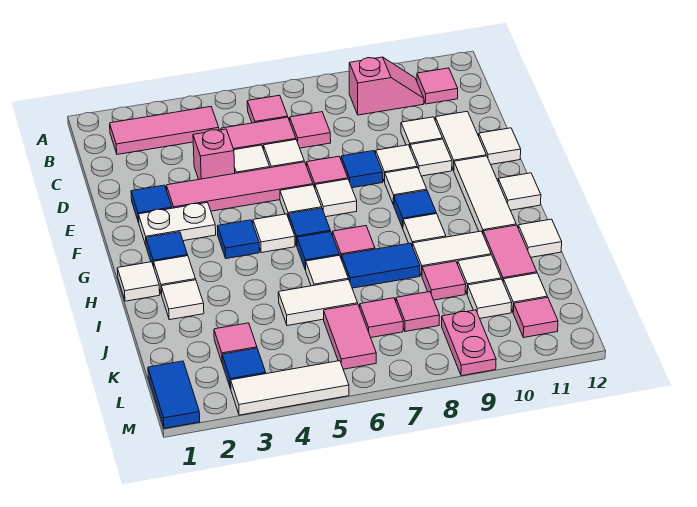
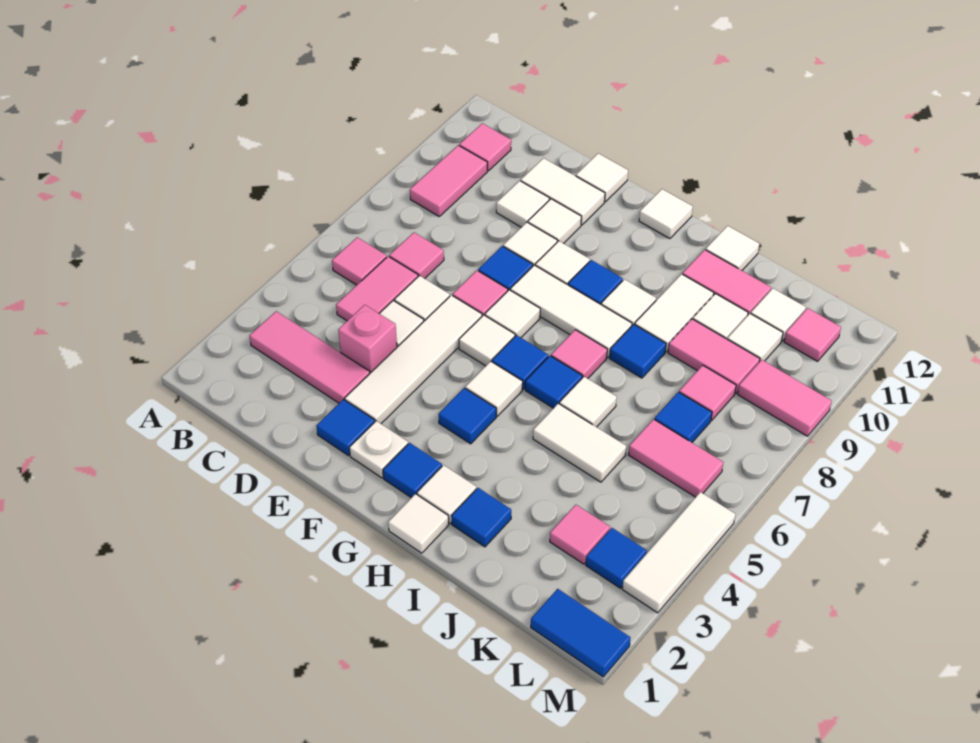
pink 1x3 tile [110,107,219,154] -> pink 1x3 tile turned to [250,311,370,403]
pink 1x2 slope [349,57,424,115] -> pink 1x2 tile [410,145,487,216]
pink 1x4 tile [166,162,313,211] -> white 1x4 tile [345,295,482,424]
white 1x2 plate [138,203,216,245] -> white 1x1 plate [349,421,408,478]
white 1x3 tile [454,156,516,233] -> white 1x3 tile moved to [510,265,632,358]
white 1x1 tile [161,280,204,320] -> blue 1x1 tile [452,488,511,547]
blue 1x2 tile [342,243,420,288] -> blue 1x1 tile [610,324,666,378]
white 1x2 tile [278,279,358,326] -> white 1x2 tile turned to [533,403,626,482]
pink 1x1 tile [422,261,466,300] -> pink 1x2 tile [668,319,760,393]
pink 1x1 tile [360,298,403,337] -> blue 1x1 tile [654,392,712,442]
pink 1x2 plate [442,310,496,376] -> pink 1x2 tile [738,360,832,436]

